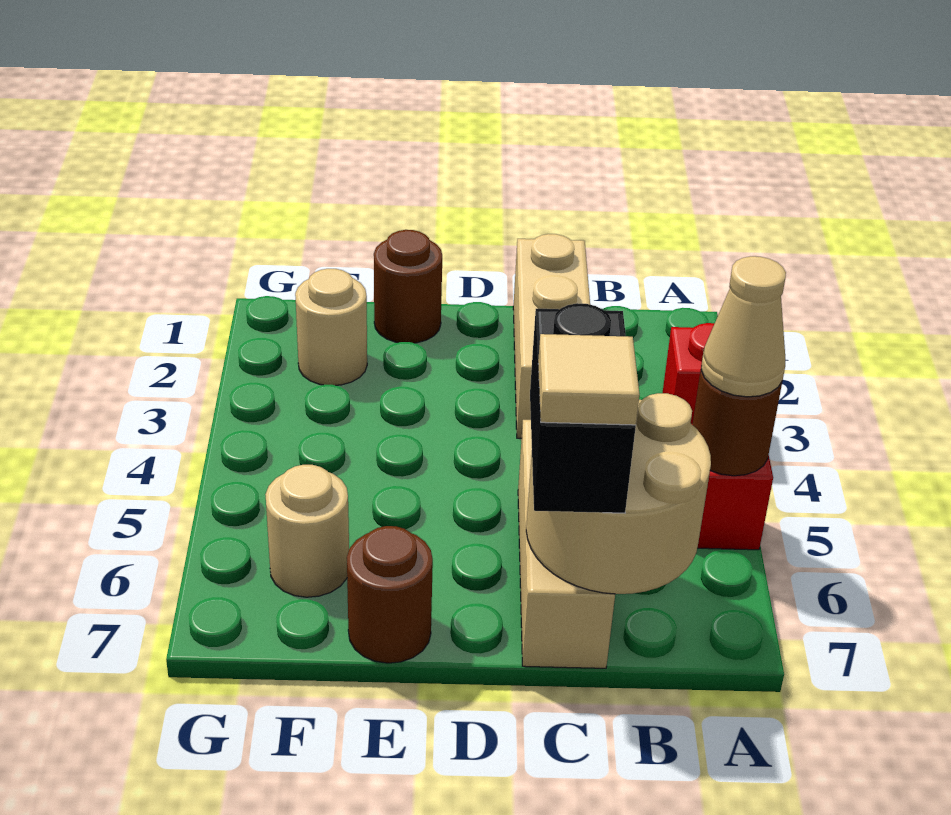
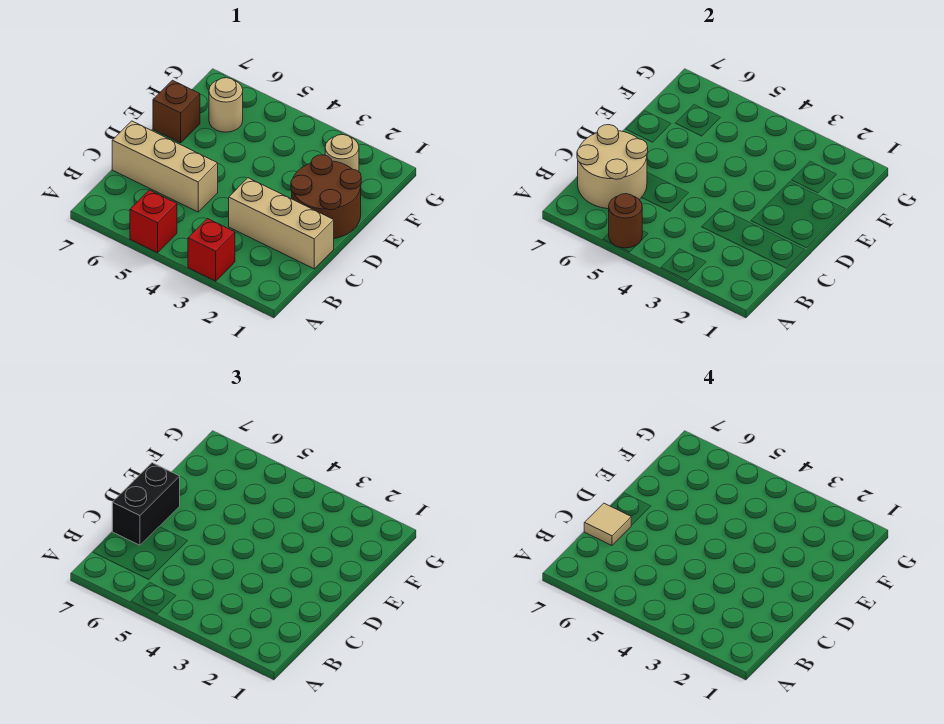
tan 1x1 cone [701,256,786,397] -> none
black 1x2 brick [530,303,636,513] -> black 1x2 brick turned to [112,463,180,545]
brown 1x1 round brick [374,230,442,343] -> brown 2x2 round brick [291,155,361,238]
brown 1x1 round brick [347,526,433,663] -> brown 1x1 brick [153,80,200,143]

